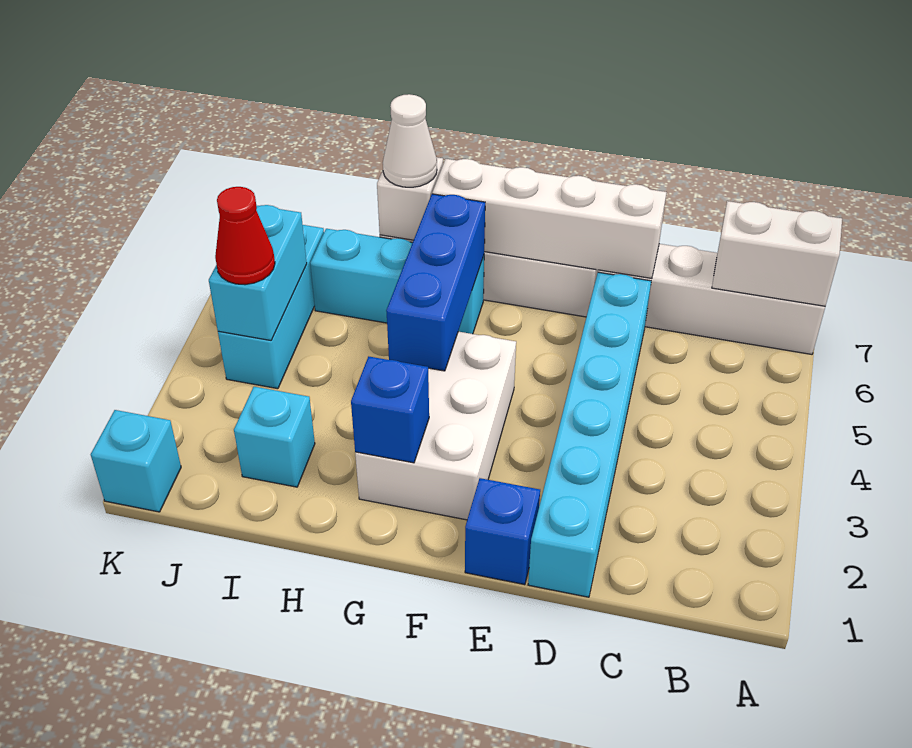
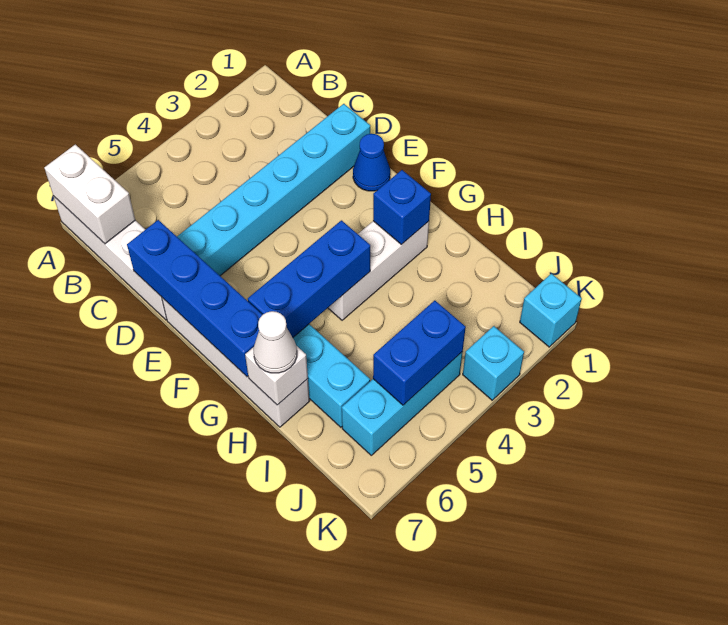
white 1x4 brick [432,159,666,278] -> blue 1x4 brick [127,220,262,377]
blue 1x1 brick [465,478,540,585] -> blue 1x1 cone [353,134,390,191]
white 2x3 brick [355,332,516,520] -> white 1x3 brick [328,221,429,320]
cyan 1x1 brick [234,387,315,487] -> cyan 1x1 brick moved to [463,326,524,400]
cyan 1x2 brick [209,205,307,340] -> blue 1x2 brick [373,300,466,405]
red 1x1 cone [215,187,275,285] -> none

